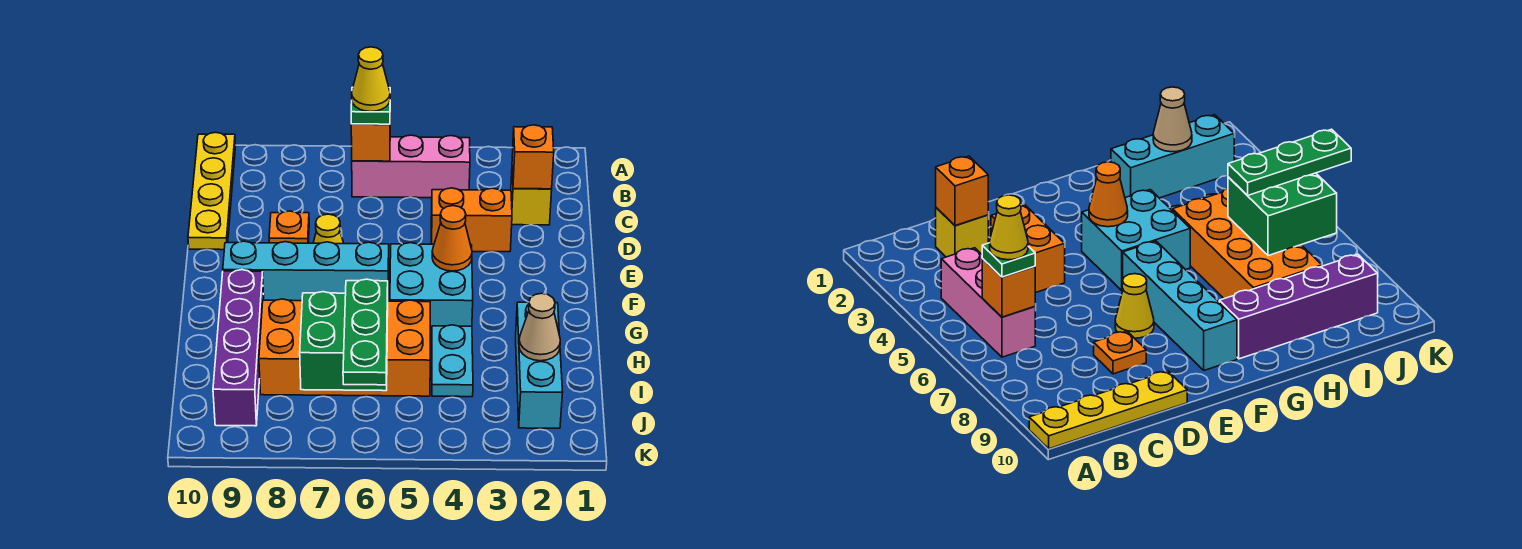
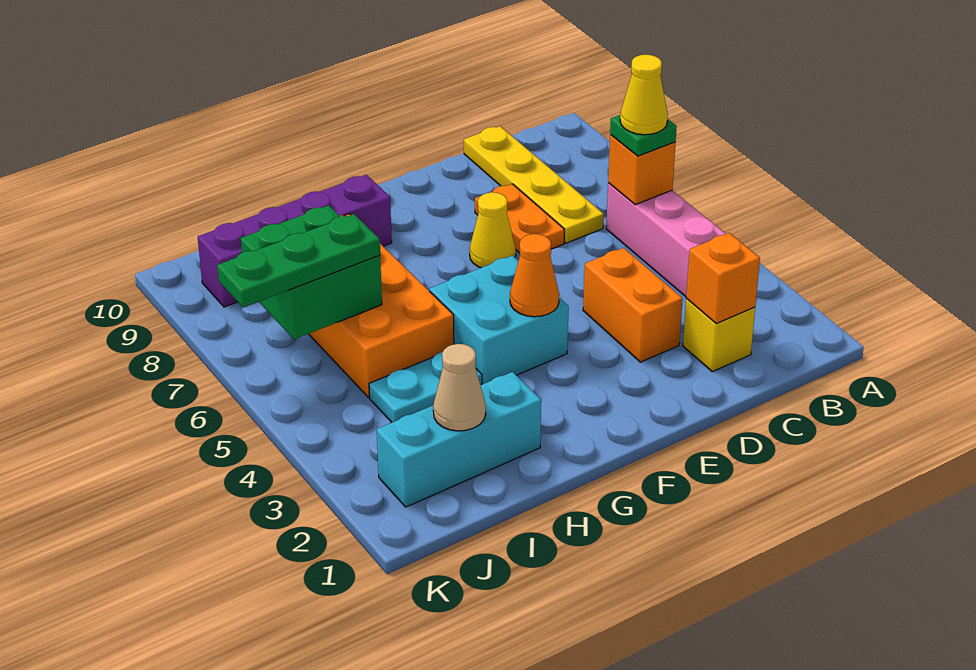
yellow 1x4 plate [188,132,236,250] -> yellow 1x4 plate turned to [464,126,604,243]
orange 1x1 plate [269,211,309,243] -> orange 1x2 plate [475,184,564,253]
cyan 1x4 brick [223,241,389,301] -> none

